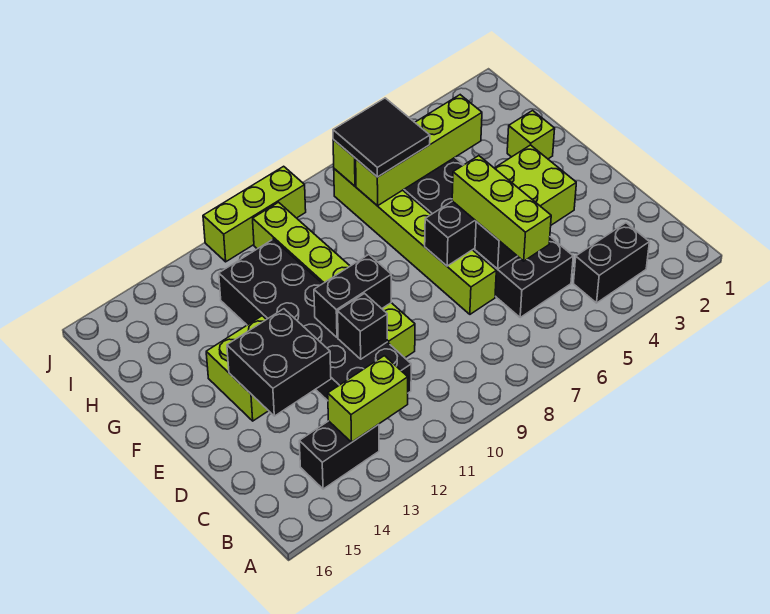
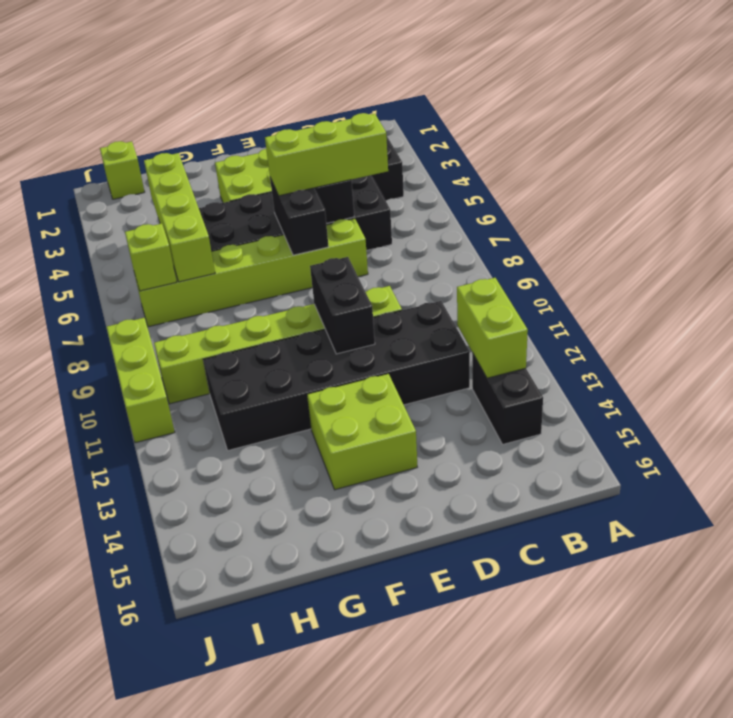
black 1x1 brick [338,294,387,359] -> none
black 2x2 brick [227,309,331,416] -> none
lime 1x1 brick [507,111,555,159] -> lime 1x1 brick moved to [100,141,145,199]
black 2x2 tile [333,98,430,177] -> none

